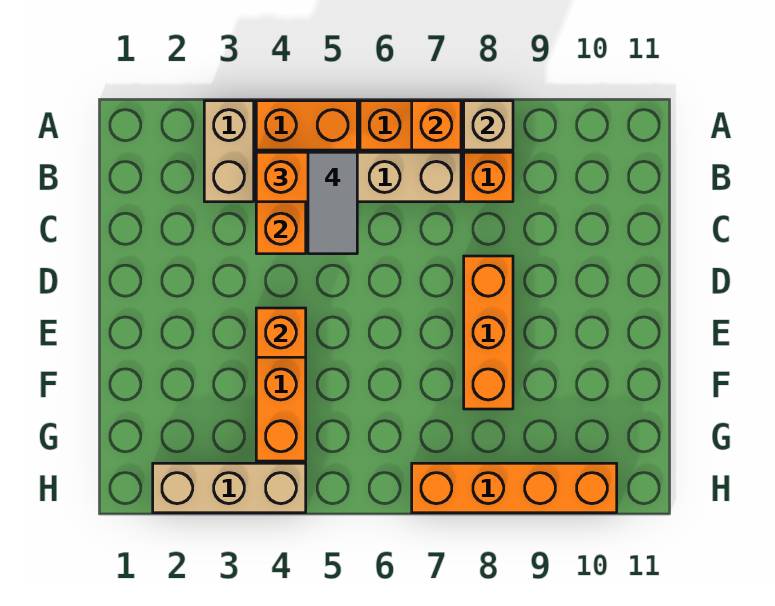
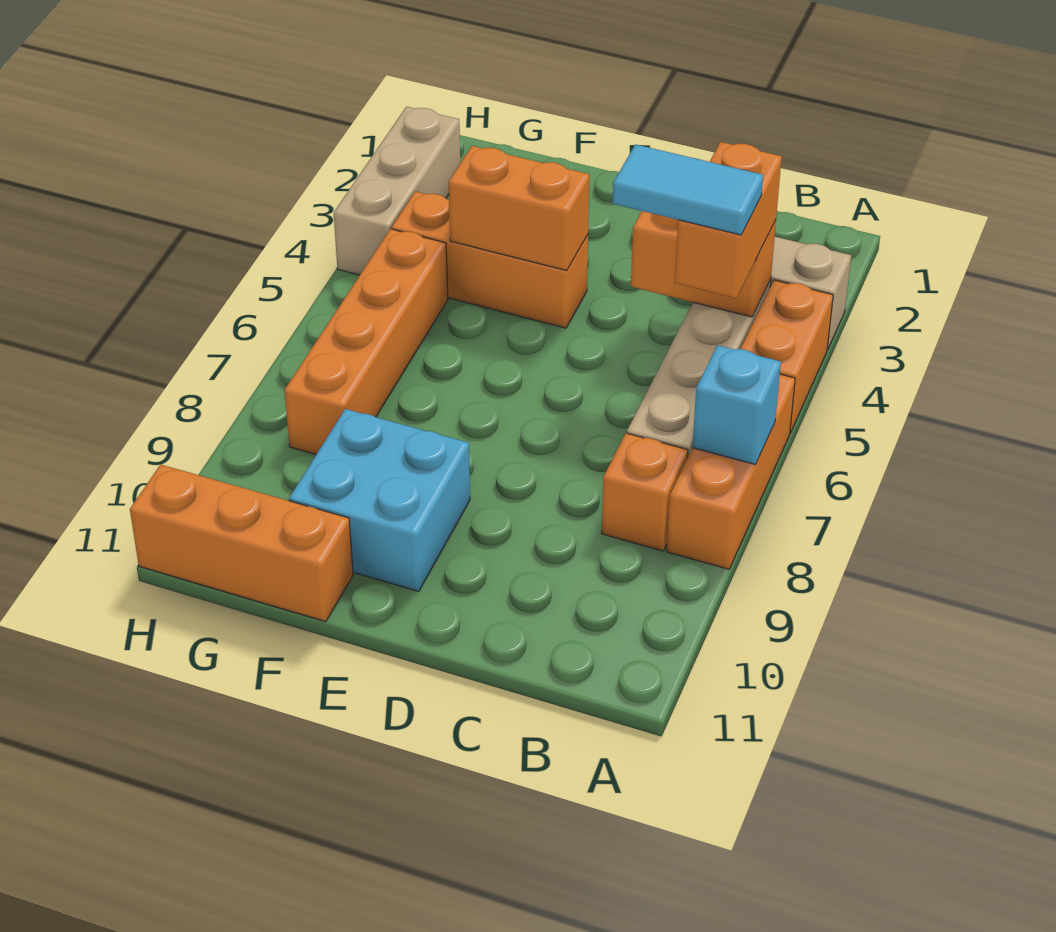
orange 1x1 brick [412,101,461,150] -> cyan 1x1 brick [692,345,781,465]
tan 1x1 brick [464,101,513,150] -> none
grey 1x2 tile [308,152,357,254] -> cyan 1x2 tile [613,144,763,235]
orange 1x3 brick [464,256,513,409] -> orange 1x3 brick moved to [130,464,353,622]
orange 1x1 brick [256,308,306,357] -> orange 1x2 brick [449,146,589,270]
none -> cyan 2x2 brick [289,409,470,591]
orange 1x4 brick [412,463,617,513] -> orange 1x4 brick moved to [284,229,448,454]

